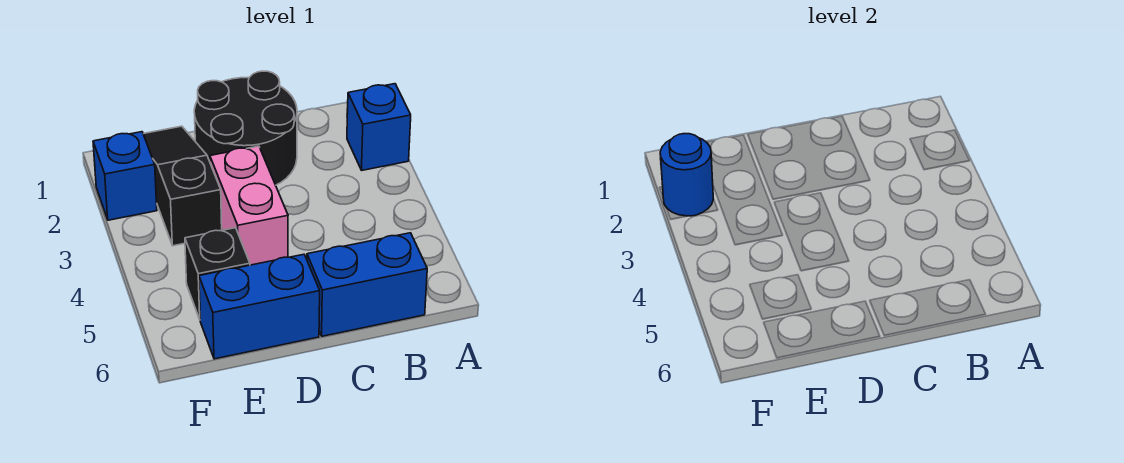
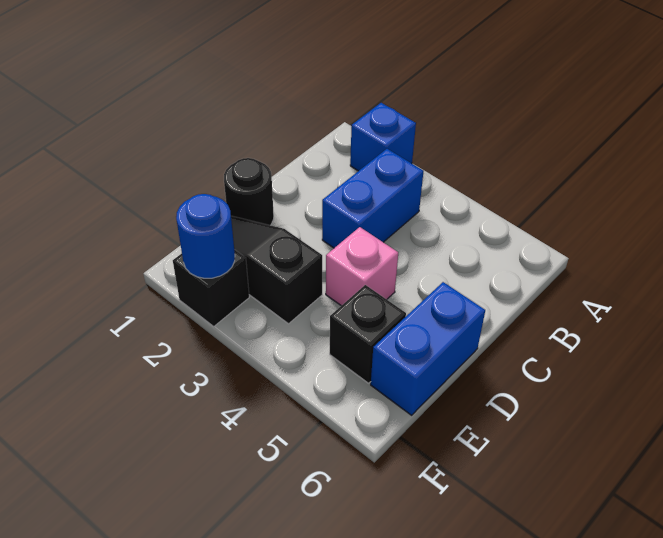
blue 1x2 brick [307,233,427,336] -> blue 1x2 brick moved to [322,149,424,248]
black 2x2 round brick [194,71,297,185] -> black 1x1 round brick [224,158,274,225]
pink 1x2 brick [210,146,288,265] -> pink 1x1 brick [326,227,398,306]
blue 1x1 brick [93,132,157,220] -> black 1x1 brick [173,250,249,326]

